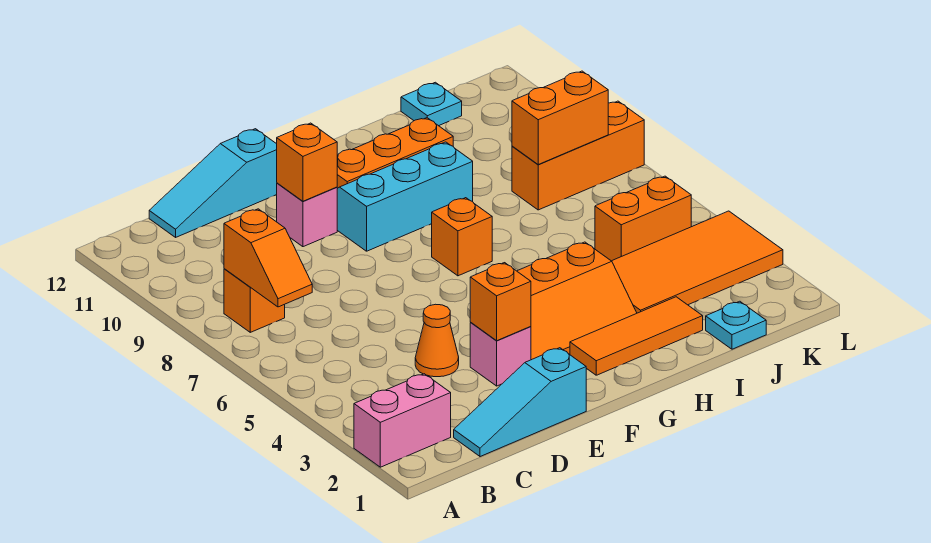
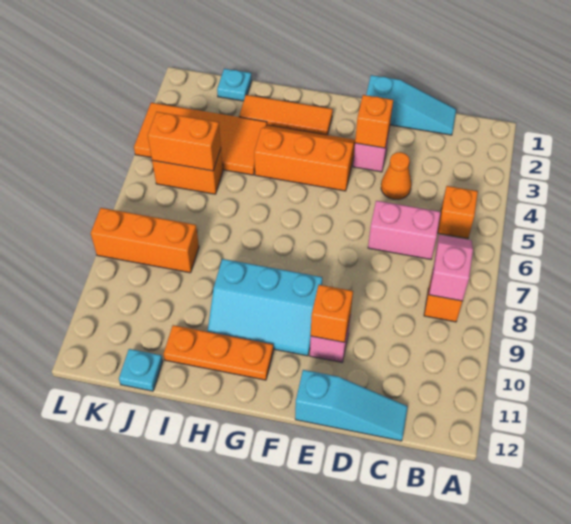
pink 1x2 brick [354,374,451,467] -> pink 1x2 brick moved to [368,201,441,259]
orange 1x2 slope [224,209,312,307] -> pink 1x2 slope [429,235,473,301]
orange 1x1 brick [432,198,492,276] -> orange 1x1 brick moved to [437,186,478,239]
orange 1x2 brick [512,71,608,164] -> orange 1x2 brick moved to [148,112,221,171]

